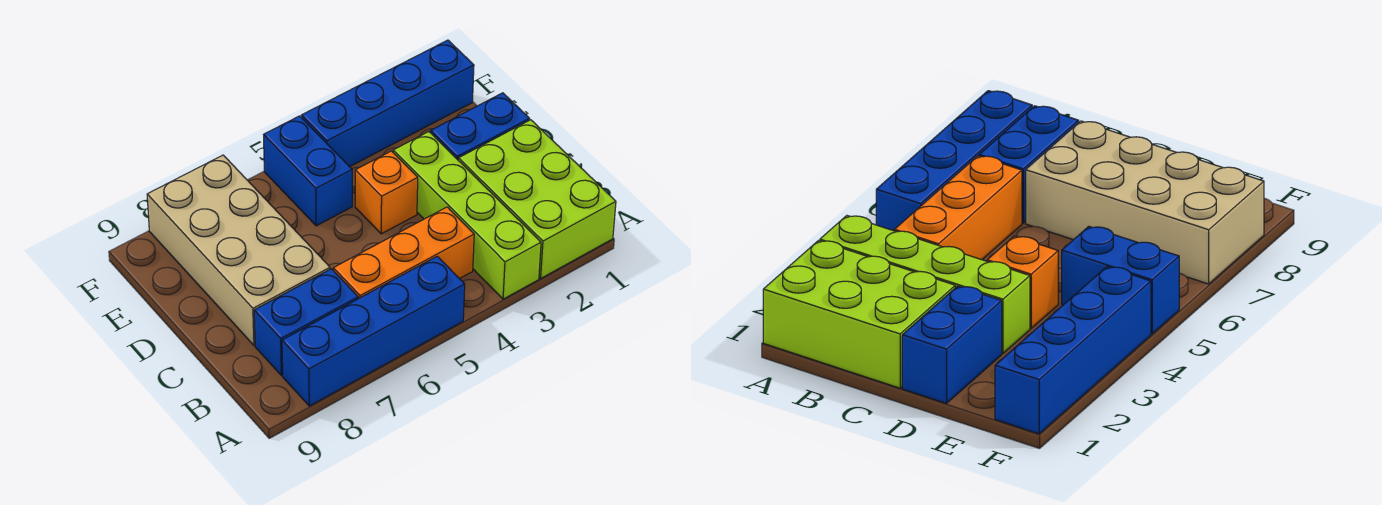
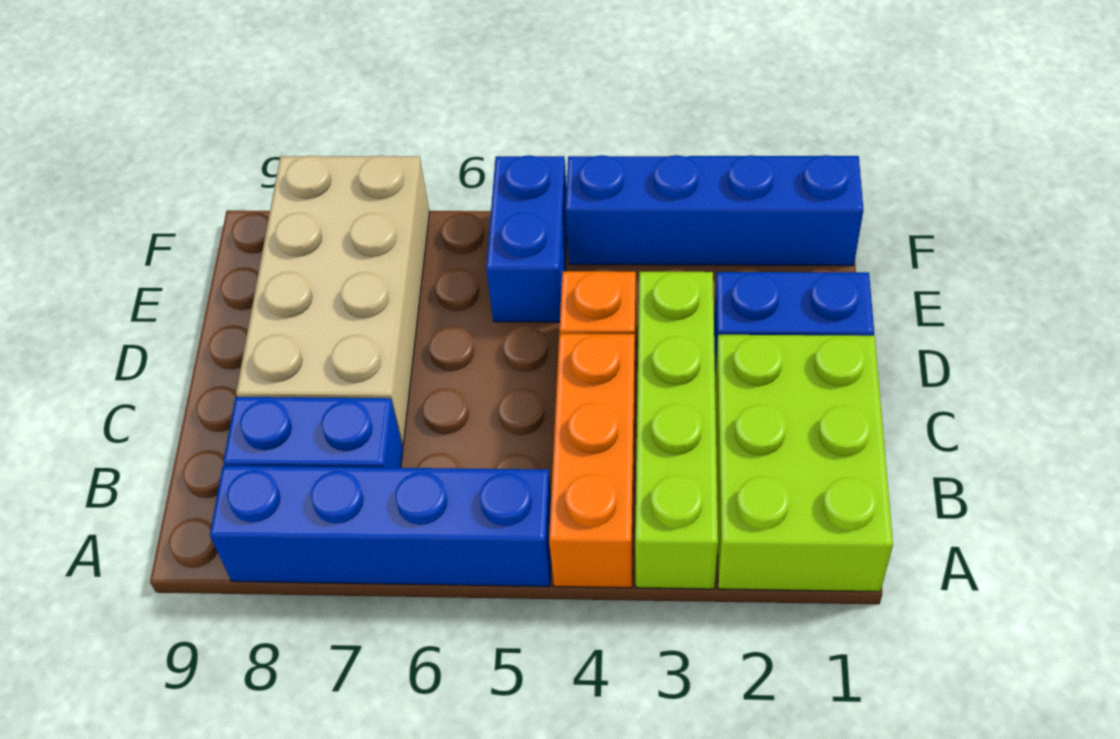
orange 1x3 brick [333,207,474,299] -> orange 1x3 brick turned to [549,334,635,588]

